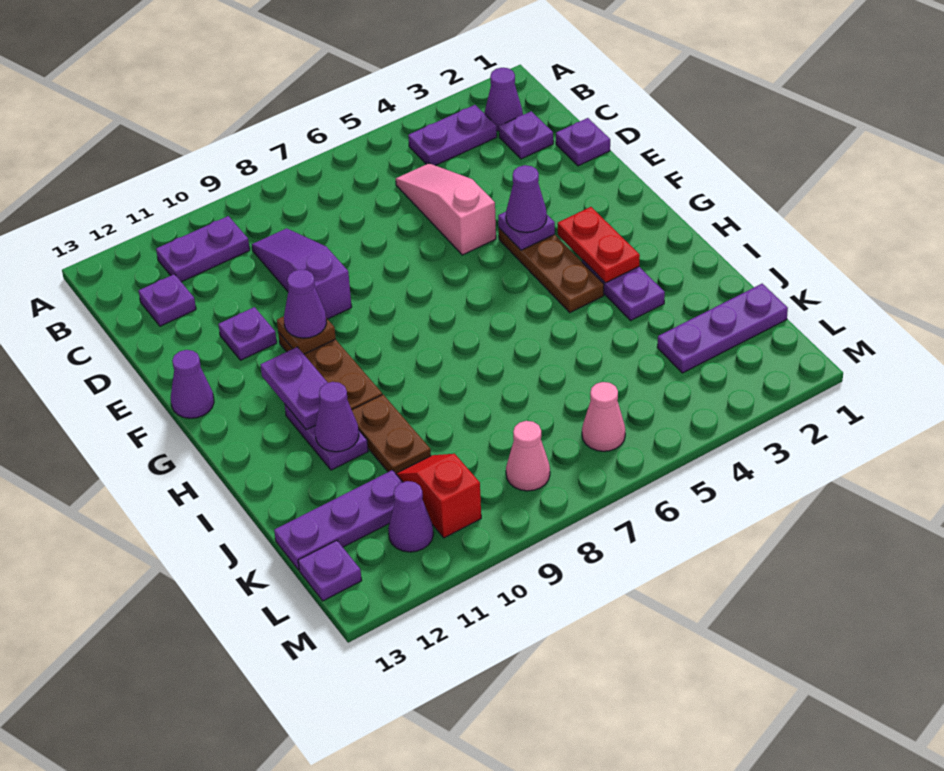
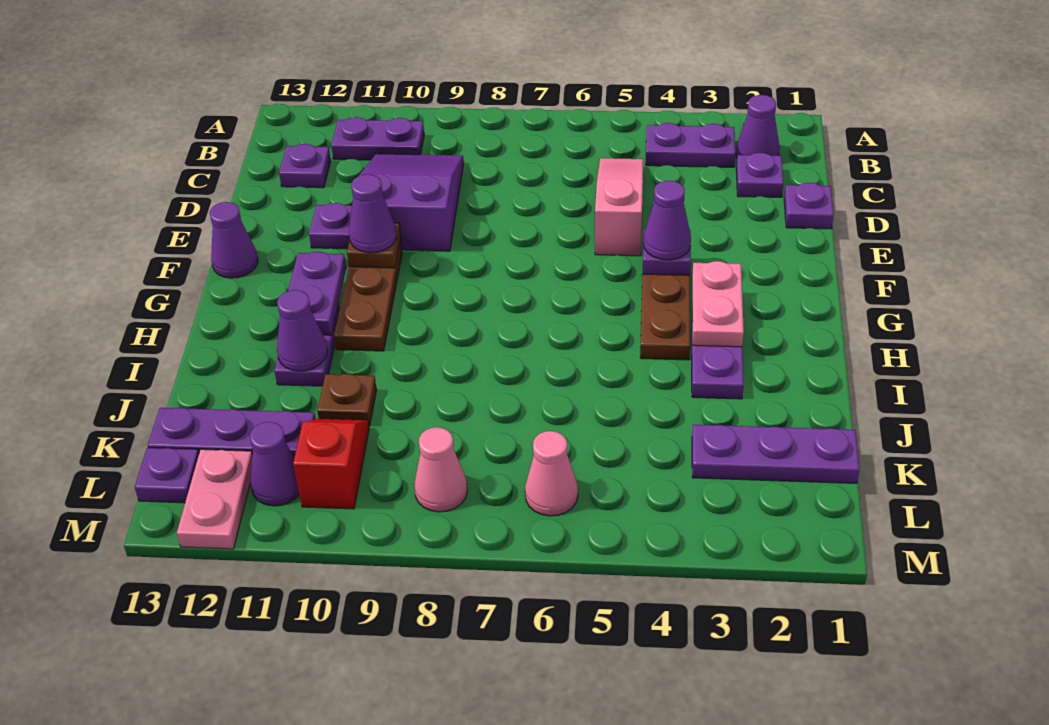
purple 1x3 slope [252,228,352,319] -> purple 2x3 slope [359,154,464,251]
red 1x2 plate [558,207,640,283] -> pink 1x2 plate [692,261,744,347]
brown 1x2 plate [352,395,431,473] -> brown 1x1 plate [317,374,377,426]
none -> pink 1x2 plate [177,449,252,549]

